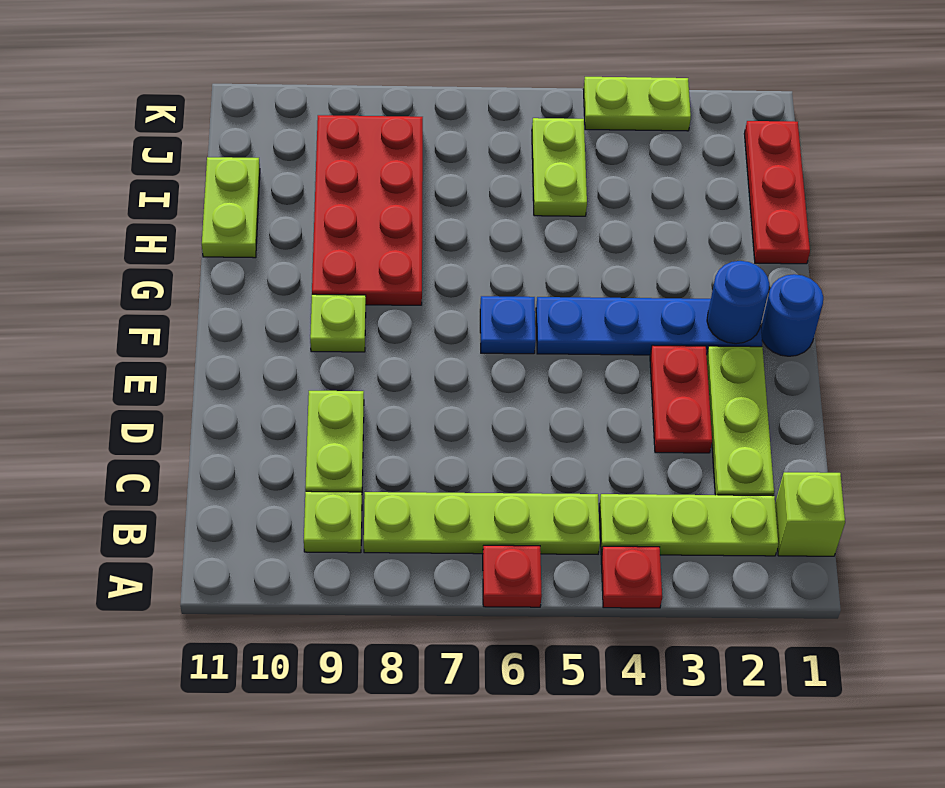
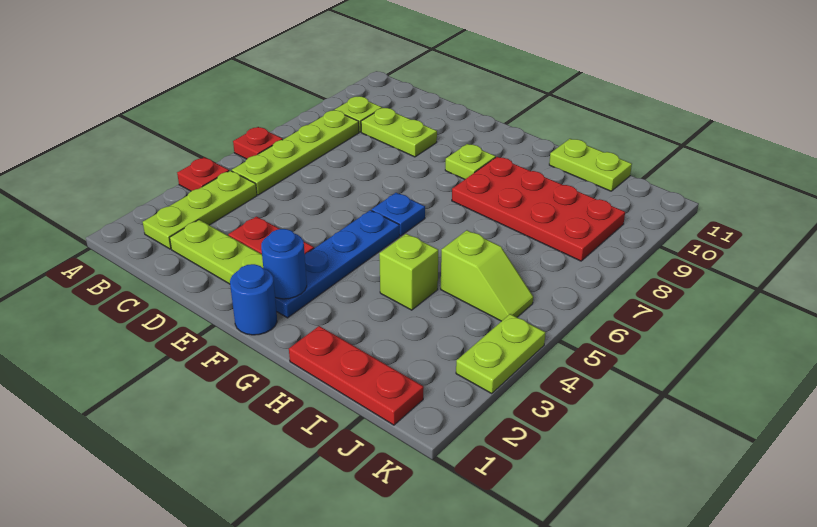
lime 1x1 brick [775,472,845,556] -> lime 1x1 brick moved to [379,234,438,310]
lime 1x2 plate [532,118,587,216] -> lime 1x2 slope [441,230,533,321]

